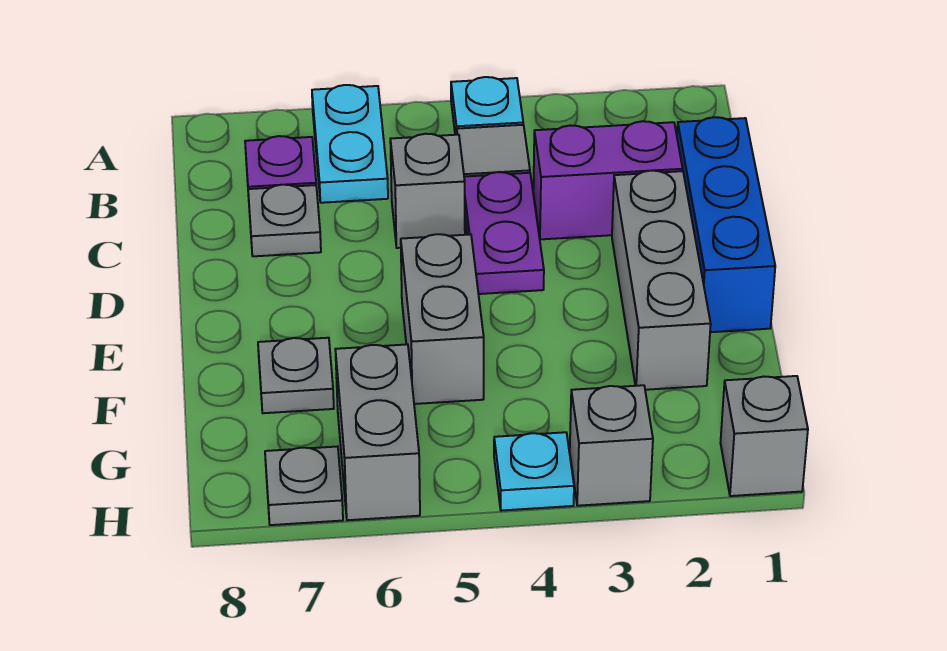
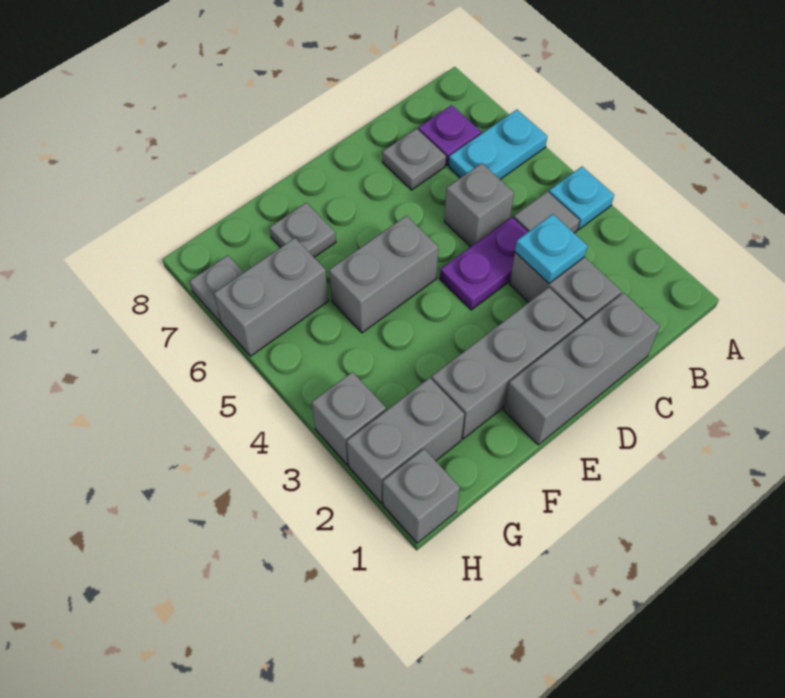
blue 1x3 brick [677,117,775,332] -> grey 1x3 brick [504,293,660,445]
purple 1x2 brick [533,121,683,239] -> grey 1x2 brick [510,252,622,324]
none -> grey 1x2 brick [347,378,464,503]
cyan 1x1 plate [494,432,574,511] -> cyan 1x1 plate moved to [515,214,588,283]

